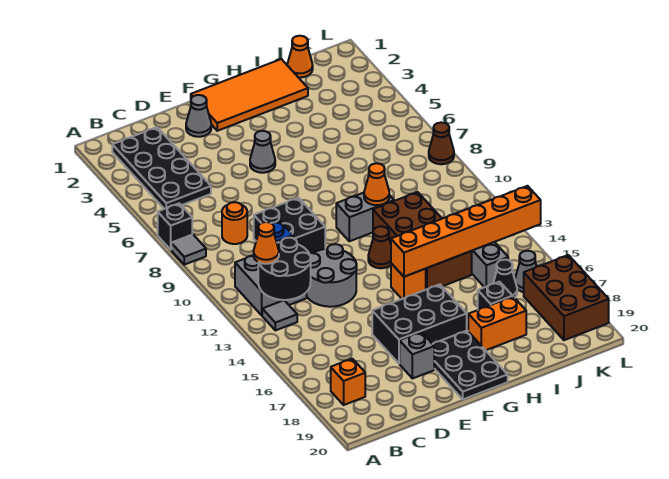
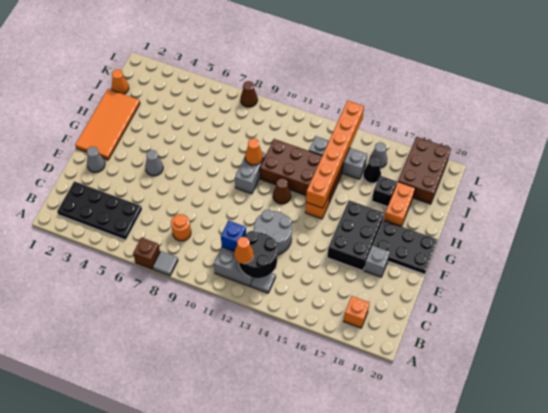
black 1x1 brick [158,203,192,250] -> brown 1x1 brick [133,237,160,269]
black 2x2 brick [254,198,325,253] -> none
brown 2x3 brick [524,255,609,340] -> brown 2x3 brick turned to [398,137,451,204]

